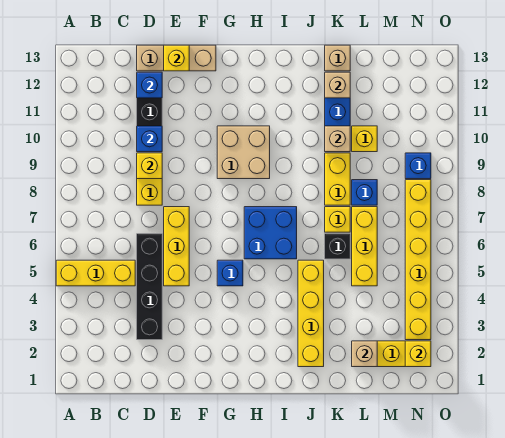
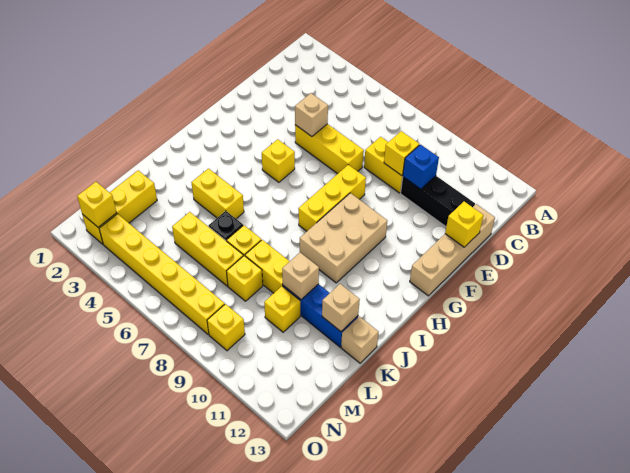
yellow 1x3 brick [56,260,135,286] -> yellow 1x3 brick moved to [298,165,366,231]
black 1x4 brick [137,234,162,340] -> none
blue 1x1 brick [137,72,162,98] -> none
tan 1x3 brick [137,45,216,71] -> tan 1x4 brick [410,204,495,296]
blue 1x1 brick [217,260,243,286] -> yellow 1x1 brick [262,139,295,182]
tan 2x2 brick [217,126,270,179] -> tan 2x3 brick [300,193,387,283]
blue 2x2 brick [244,207,297,259] -> none
yellow 1x4 brick [298,260,324,367] -> yellow 1x2 brick [191,169,244,219]
tan 1x1 brick [352,341,377,367] -> tan 1x1 brick moved to [295,93,328,137]
blue 1x1 brick [352,180,377,205] -> yellow 1x1 brick [227,256,263,301]
blue 1x1 brick [405,153,431,179] -> yellow 1x1 brick [207,304,245,351]

